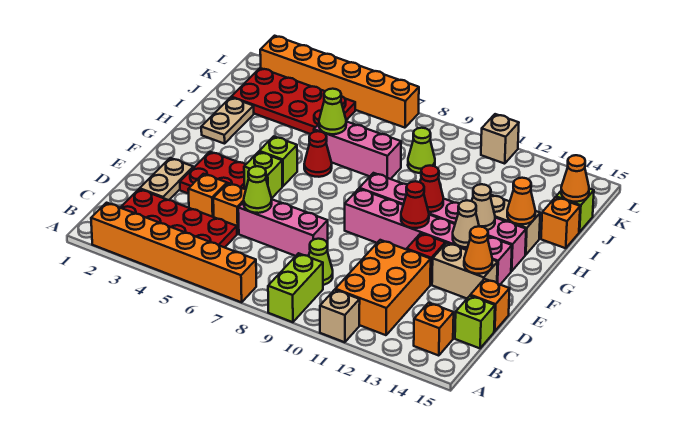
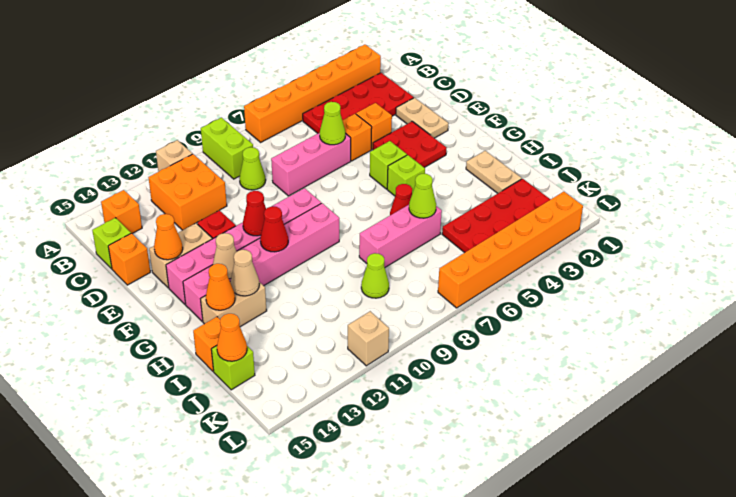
orange 2x3 brick [335,240,431,335] -> orange 2x2 brick [148,154,227,230]
tan 1x1 cone [453,200,479,247] -> tan 1x1 cone moved to [230,250,259,296]

